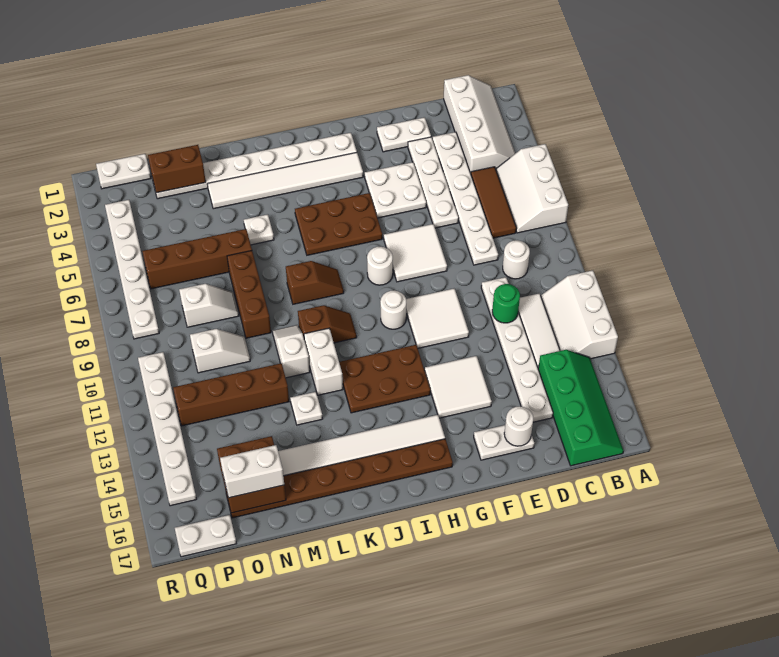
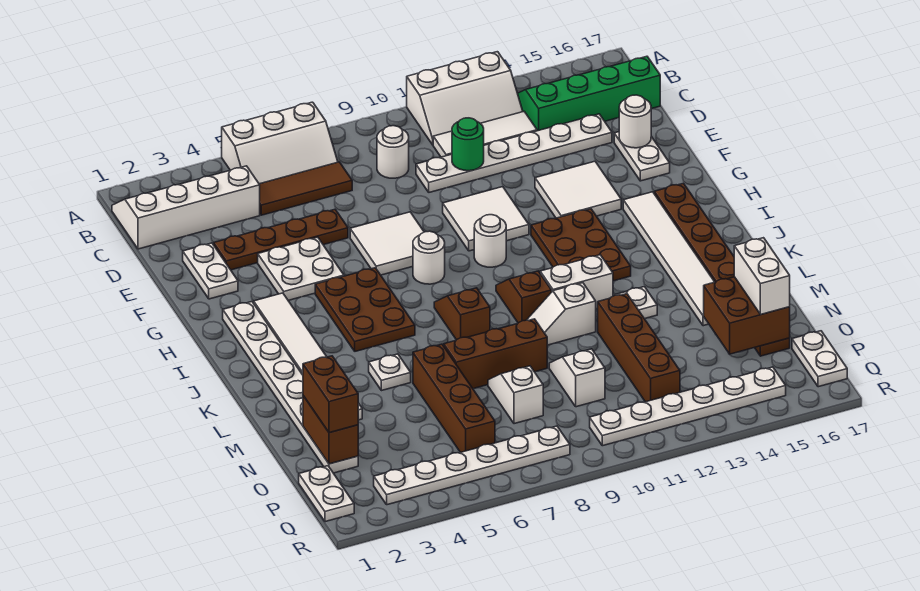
white 1x6 plate [433,132,498,265] -> none
white 1x4 plate [408,137,459,228] -> brown 1x4 plate [214,209,348,270]
none -> brown 1x2 brick [303,356,358,433]

